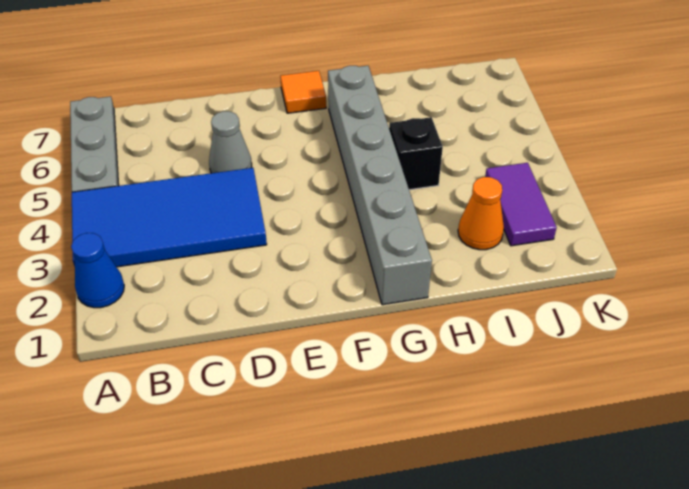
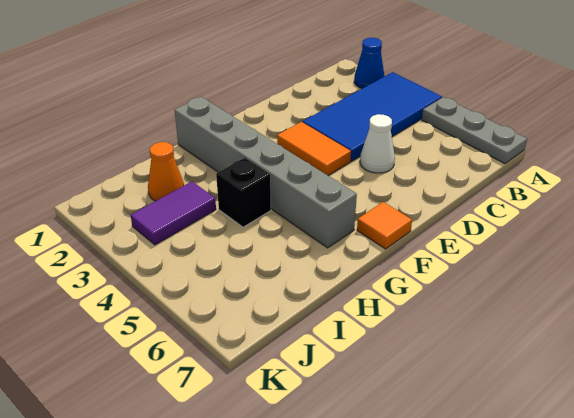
grey 1x1 cone [209,111,252,173] -> white 1x1 cone [360,114,395,173]
none -> orange 1x2 tile [277,122,351,175]
purple 1x2 tile [485,163,557,246] -> purple 1x2 tile turned to [131,182,216,245]

